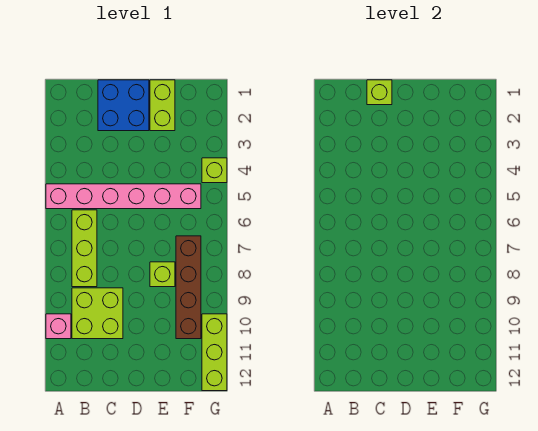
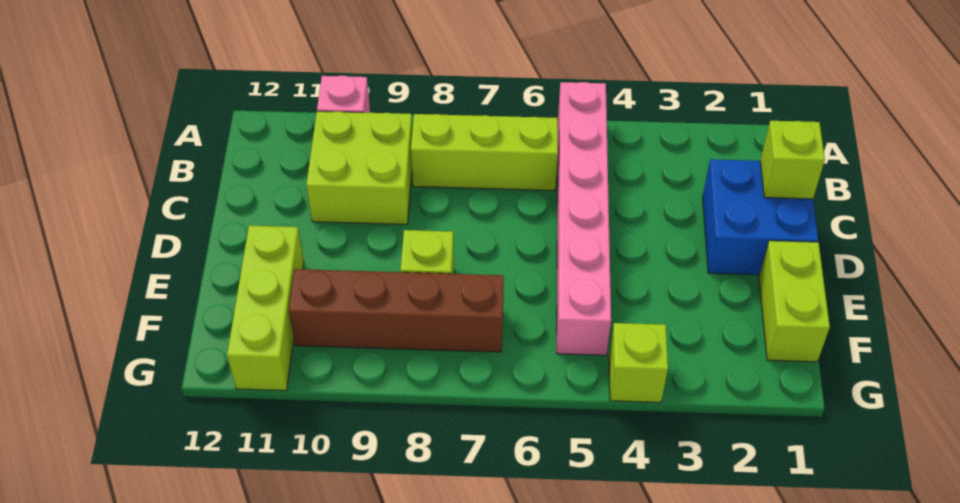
lime 1x2 brick [150,80,175,131] -> lime 1x2 brick turned to [759,241,830,362]
lime 1x3 brick [202,314,227,391] -> lime 1x3 brick turned to [227,226,304,391]

